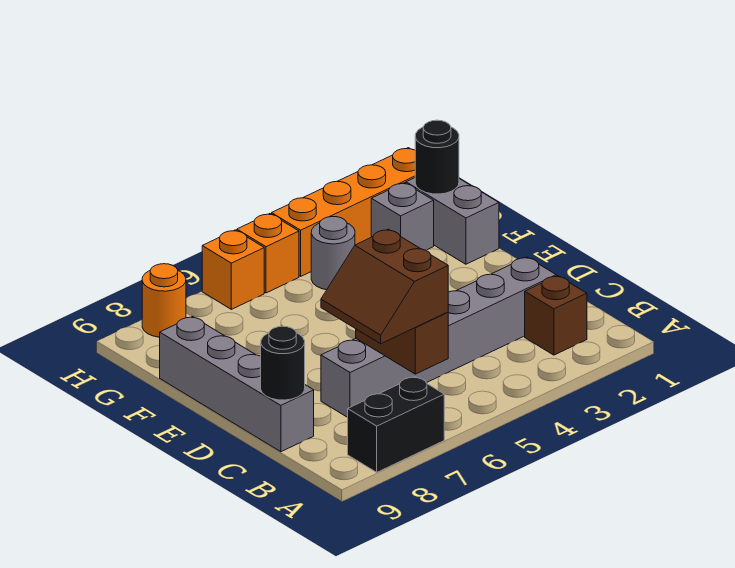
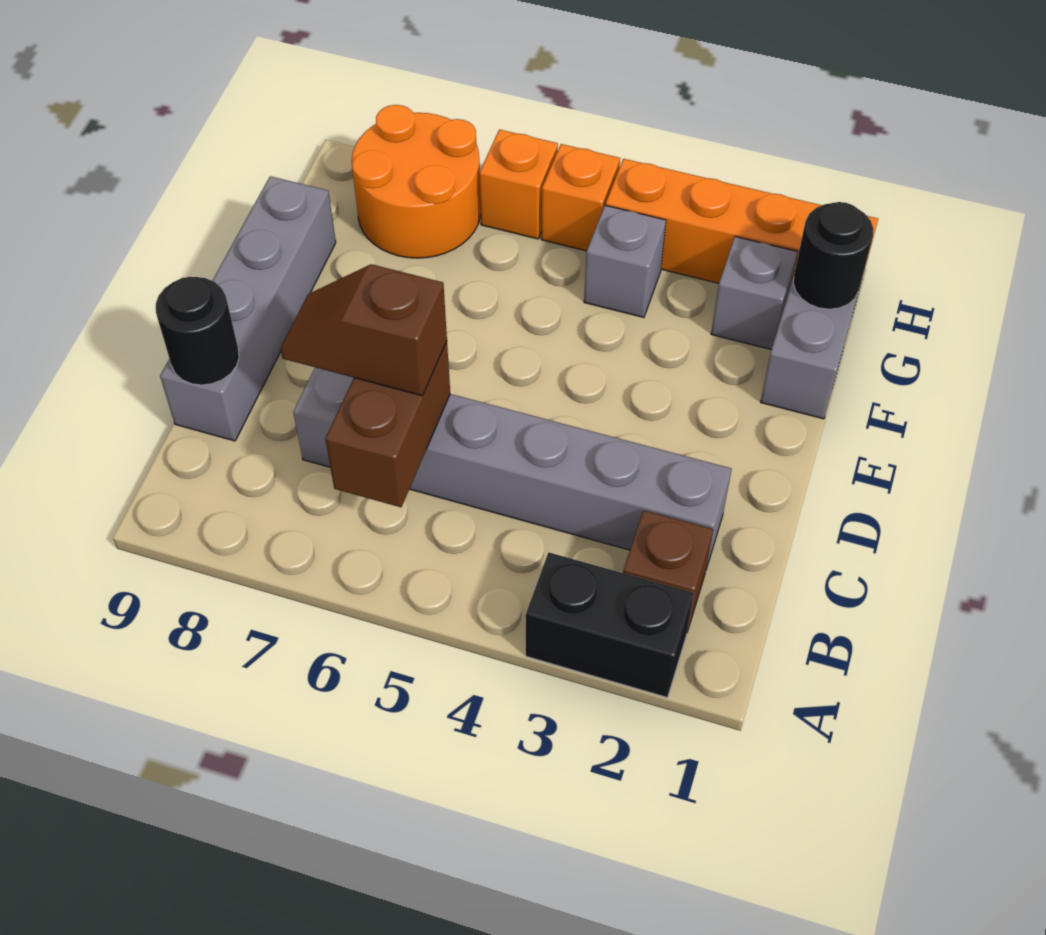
black 1x2 brick [348,377,444,472] -> black 1x2 brick moved to [526,552,694,697]
brown 2x2 slope [321,229,448,344] -> brown 1x2 slope [280,264,447,396]
grey 1x1 round brick [311,217,355,290] -> grey 1x1 brick [584,205,666,318]
orange 1x1 round brick [142,264,186,337] -> orange 2x2 round brick [352,105,481,258]

